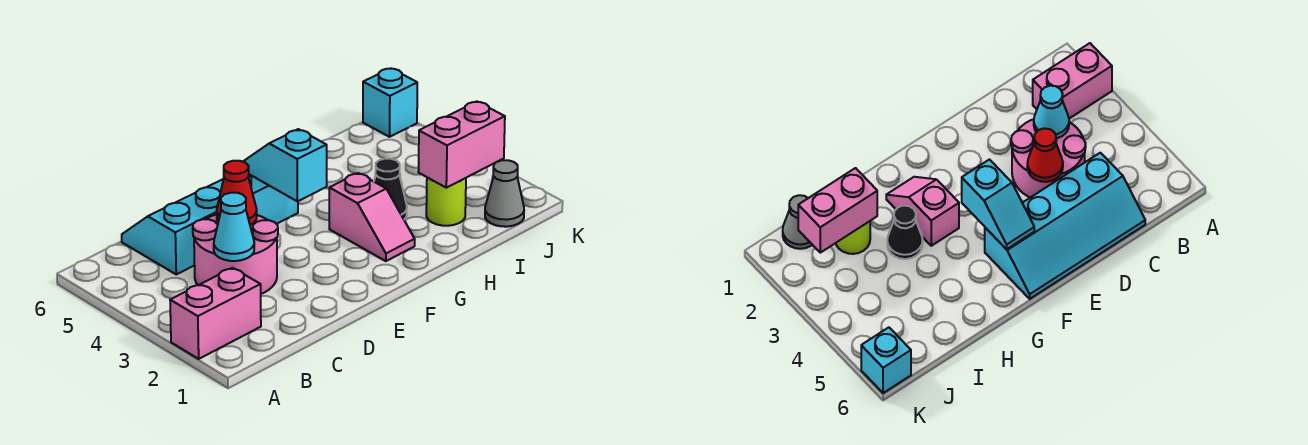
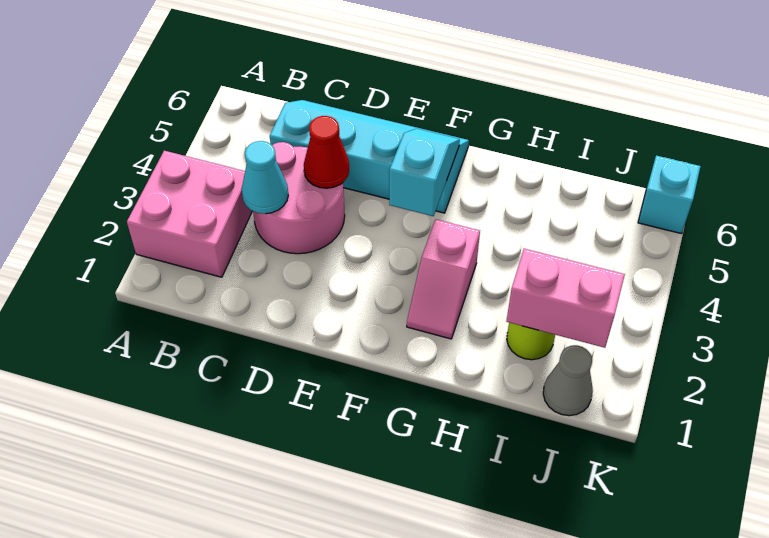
pink 1x2 brick [170,268,261,359] -> pink 2x2 brick [127,151,252,277]
black 1x1 cone [374,159,407,220] -> none

